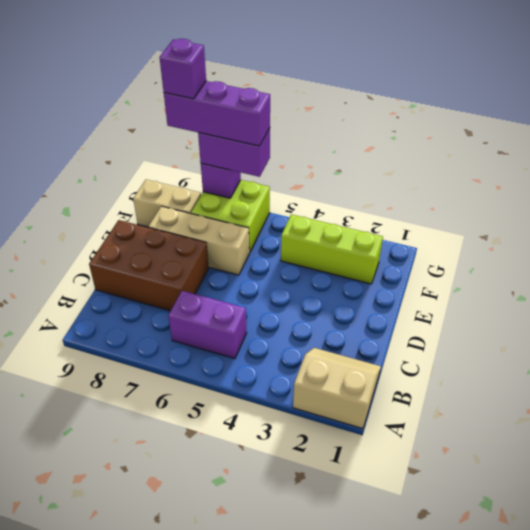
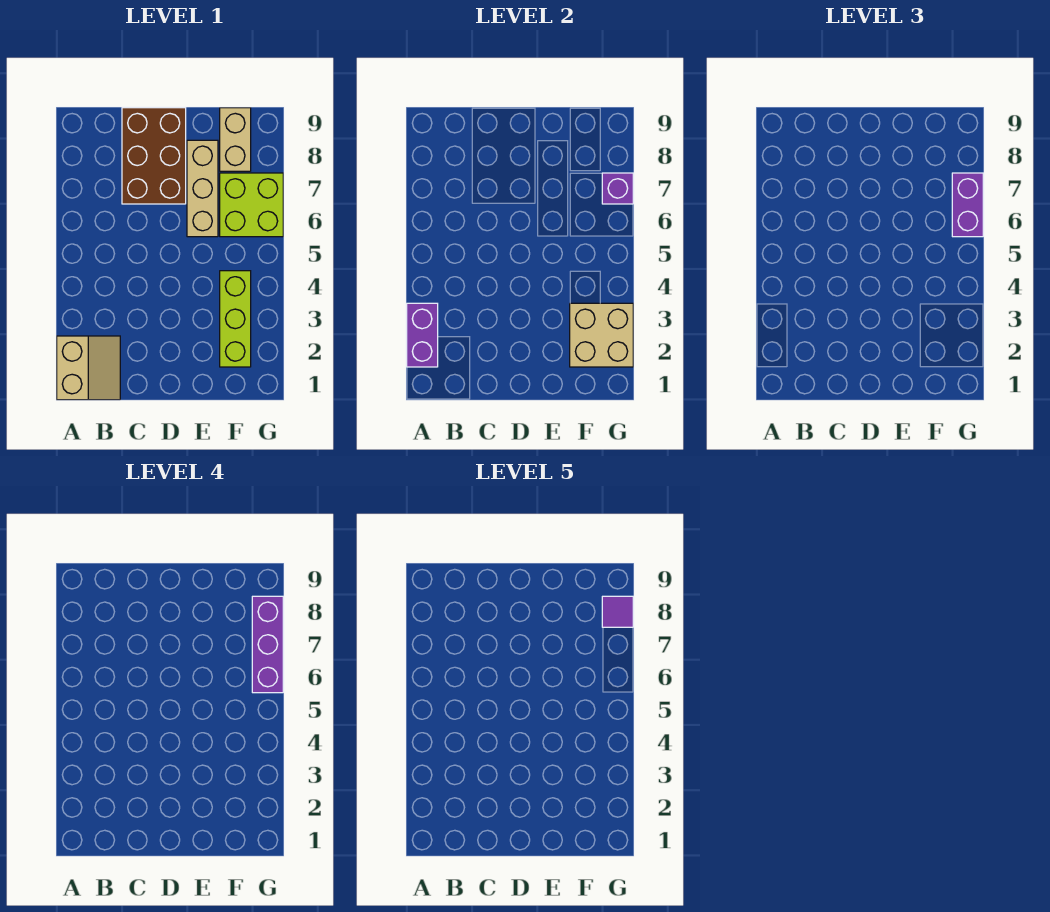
purple 1x2 brick [168,291,247,359] -> purple 1x2 brick moved to [407,303,438,367]
none -> tan 2x2 brick [570,303,633,367]
purple 1x1 brick [160,39,206,99] -> purple 1x1 tile [602,596,633,627]

